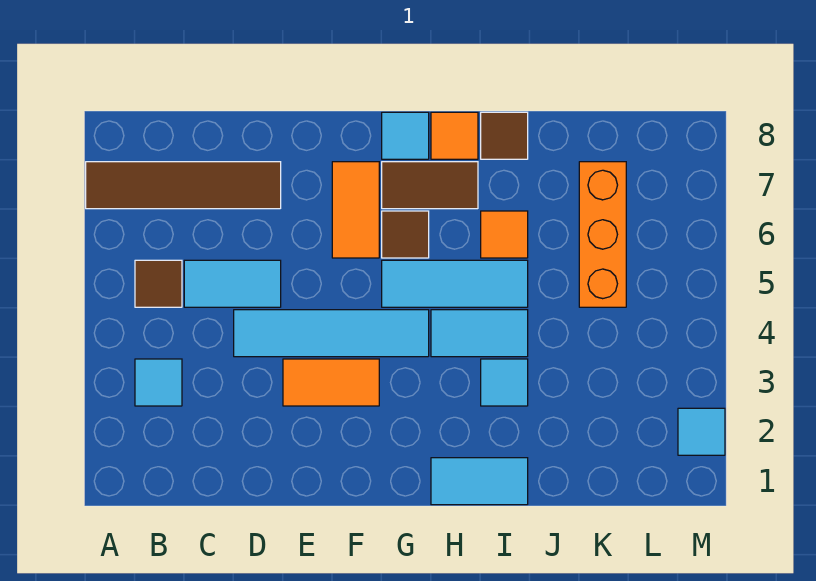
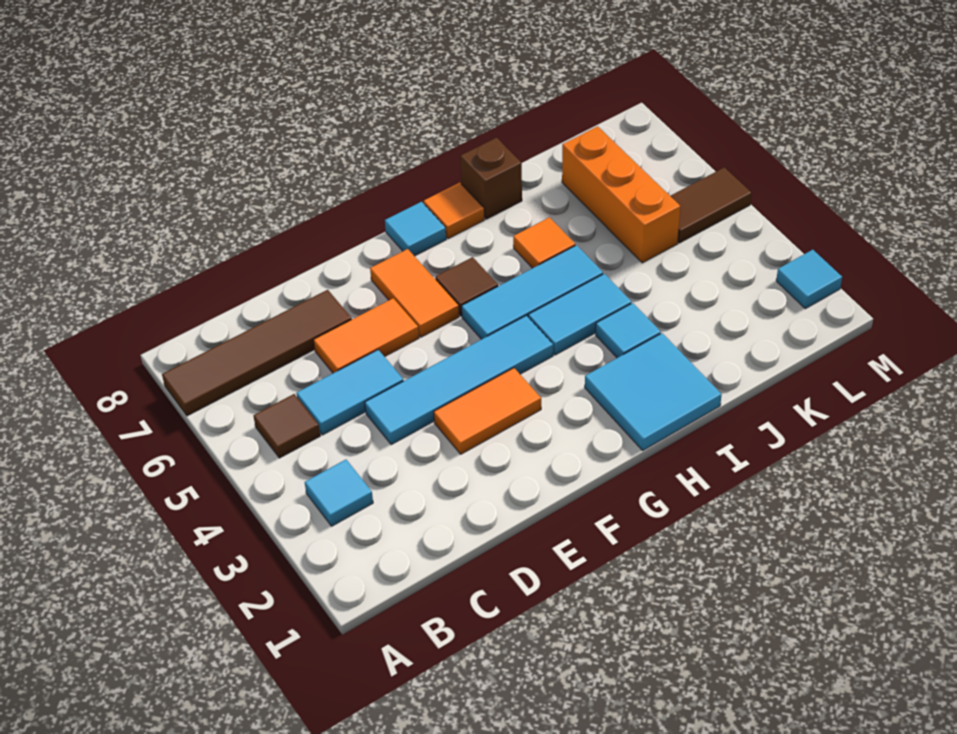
none -> orange 1x2 tile [314,298,419,373]
brown 1x2 tile [382,162,478,209] -> brown 1x2 tile moved to [671,167,752,243]
cyan 1x2 tile [431,458,528,505] -> cyan 2x2 tile [585,333,722,450]
brown 1x1 tile [481,112,528,159] -> brown 1x1 brick [460,138,522,219]

